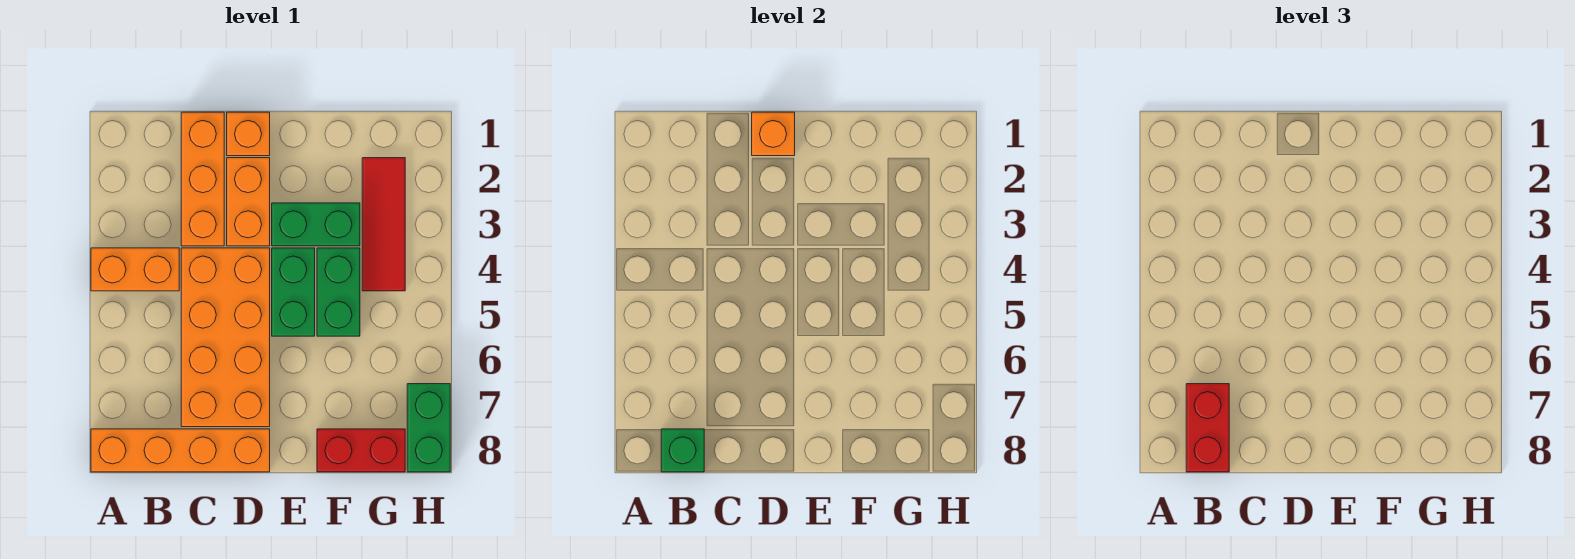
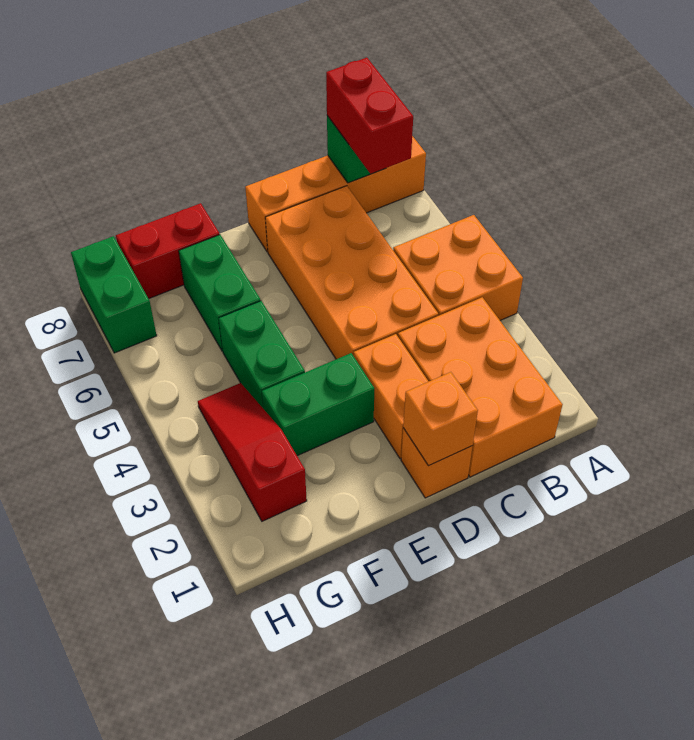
orange 1x2 brick [91,248,179,291] -> orange 2x2 brick [393,215,523,320]
orange 1x3 brick [181,112,224,246] -> orange 2x3 brick [398,297,563,477]
green 1x2 brick [272,248,315,336] -> green 1x2 brick moved to [179,235,261,351]
red 1x3 tile [362,158,405,291] -> red 1x3 slope [198,383,307,521]

